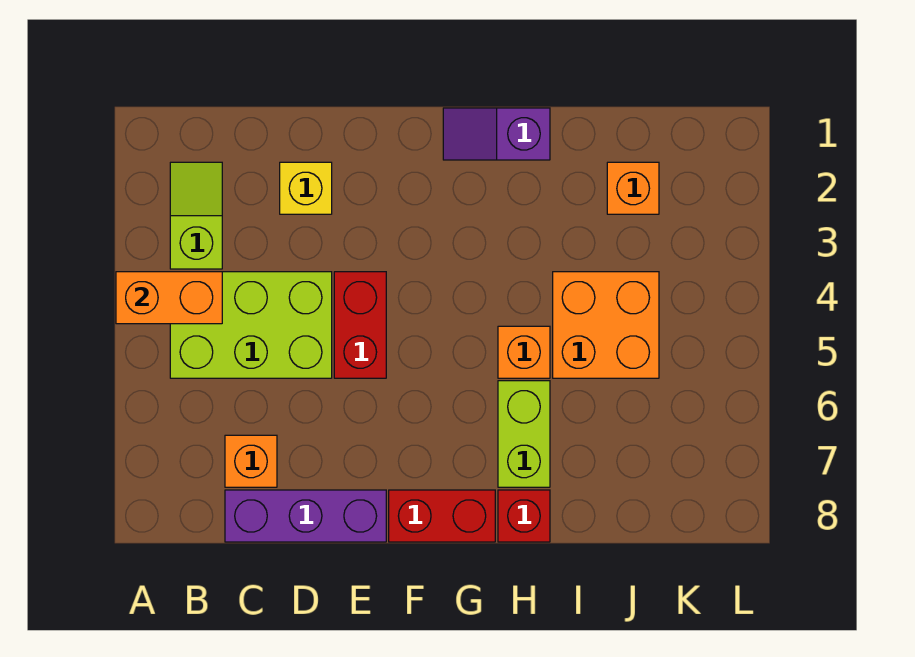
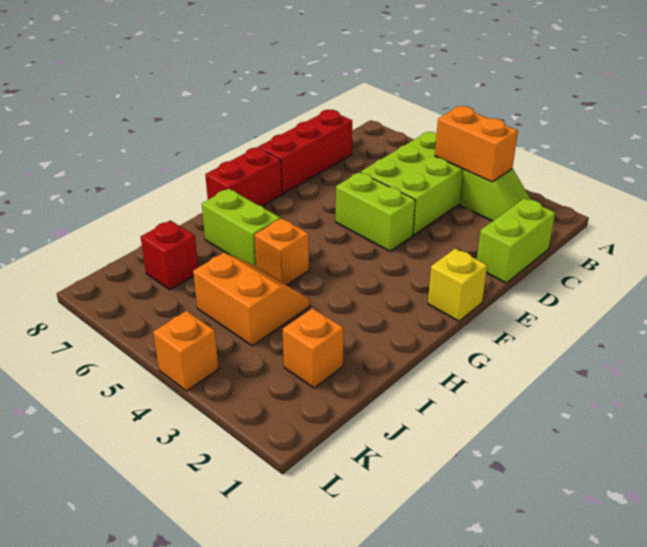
orange 1x2 brick [116,272,222,324] -> orange 1x2 brick turned to [435,106,518,182]
none -> lime 1x2 brick [477,198,555,283]
orange 1x1 brick [225,435,277,487] -> orange 1x1 brick moved to [153,311,219,391]
purple 1x3 brick [225,490,386,542] -> red 1x3 brick [259,110,352,194]
yellow 1x1 brick [280,162,332,214] -> yellow 1x1 brick moved to [428,249,487,321]
red 1x2 brick [334,272,386,378] -> lime 1x2 brick [336,172,415,251]
purple 1x2 slope [443,108,550,160] -> none
red 1x1 brick [498,490,550,542] -> red 1x1 brick moved to [141,220,198,290]
orange 2x2 brick [553,272,659,378] -> orange 2x2 slope [193,253,310,346]

